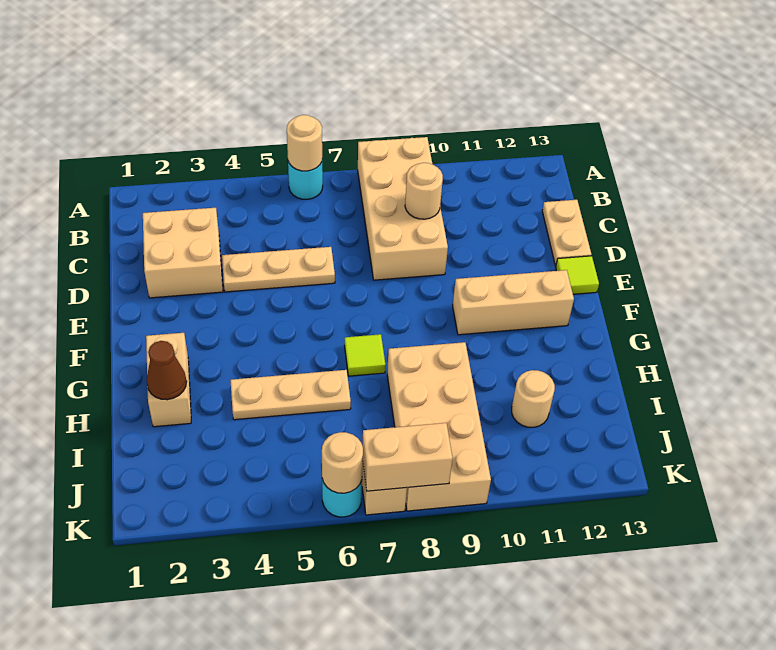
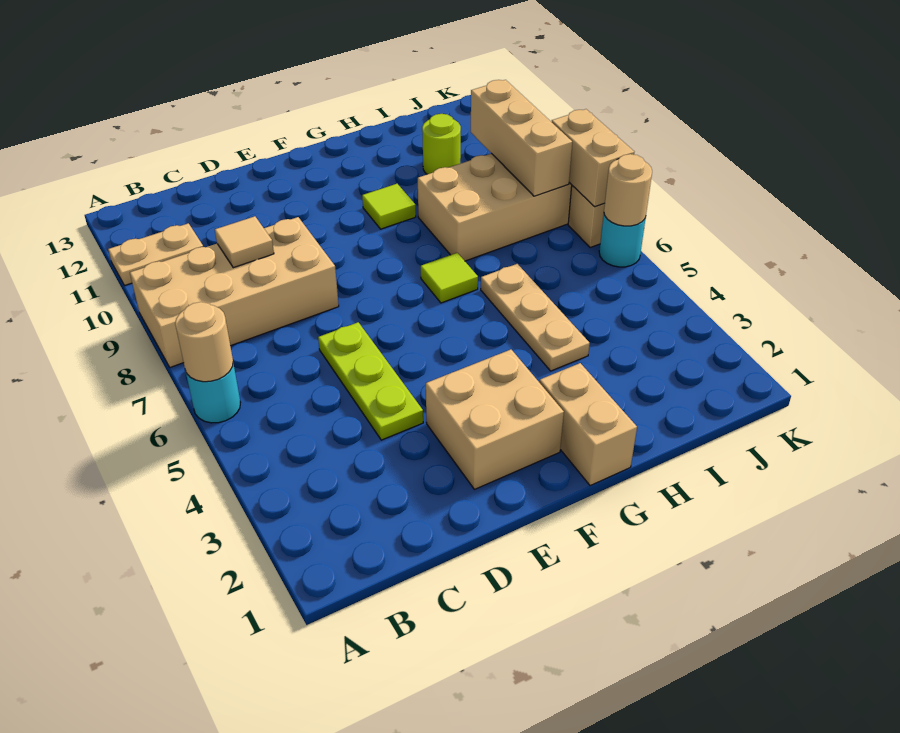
tan 2x2 brick [143,208,223,298] -> tan 2x2 brick moved to [426,349,564,489]
tan 1x1 round brick [405,163,443,219] -> tan 1x1 tile [215,216,274,268]
tan 1x2 plate [542,200,591,266] -> tan 1x2 plate moved to [108,223,203,285]
tan 1x3 plate [222,247,335,292] -> lime 1x3 plate [318,322,423,440]
lime 1x1 tile [556,256,599,294] -> lime 1x1 tile moved to [362,184,416,229]
tan 1x3 brick [453,270,574,335] -> tan 1x3 brick moved to [471,80,572,196]
tan 1x2 brick [146,333,191,427] -> tan 1x2 brick turned to [539,363,637,486]
brown 1x1 cone [147,341,187,400] -> none
tan 1x1 round brick [512,370,555,427] -> lime 1x1 round brick [422,114,461,174]

